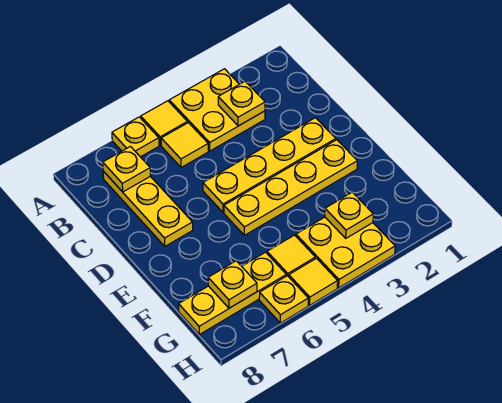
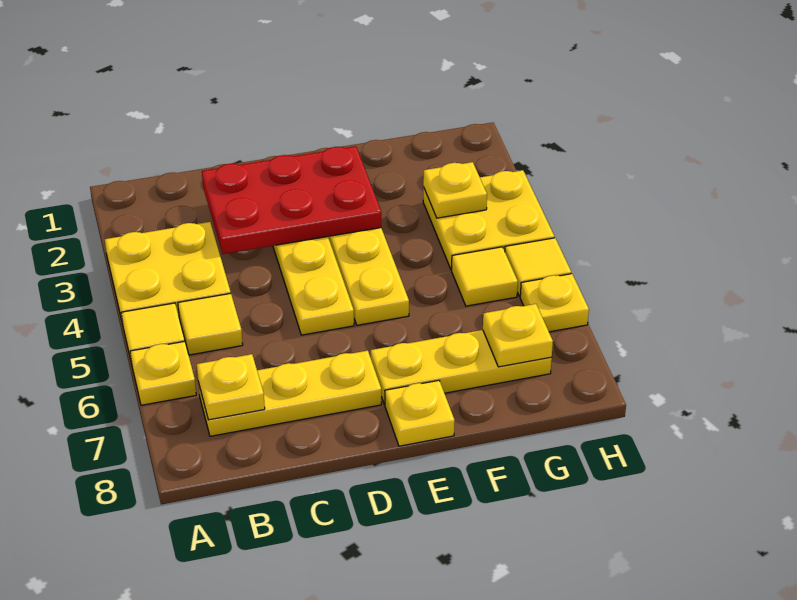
yellow 1x1 plate [218,82,265,126] -> yellow 1x1 plate moved to [385,380,455,446]
none -> red 2x3 plate [202,146,381,254]
yellow 1x3 plate [179,252,286,335] -> yellow 1x3 plate turned to [371,330,552,404]

